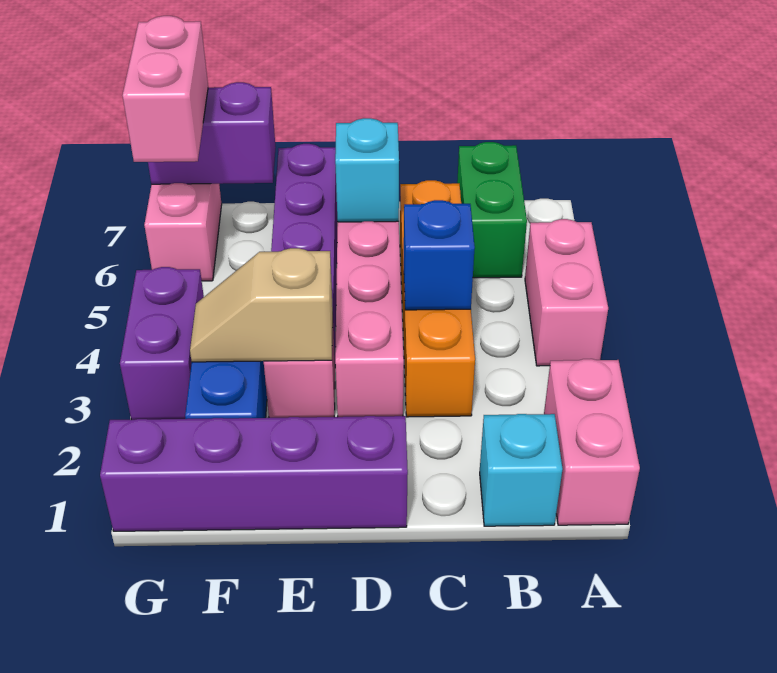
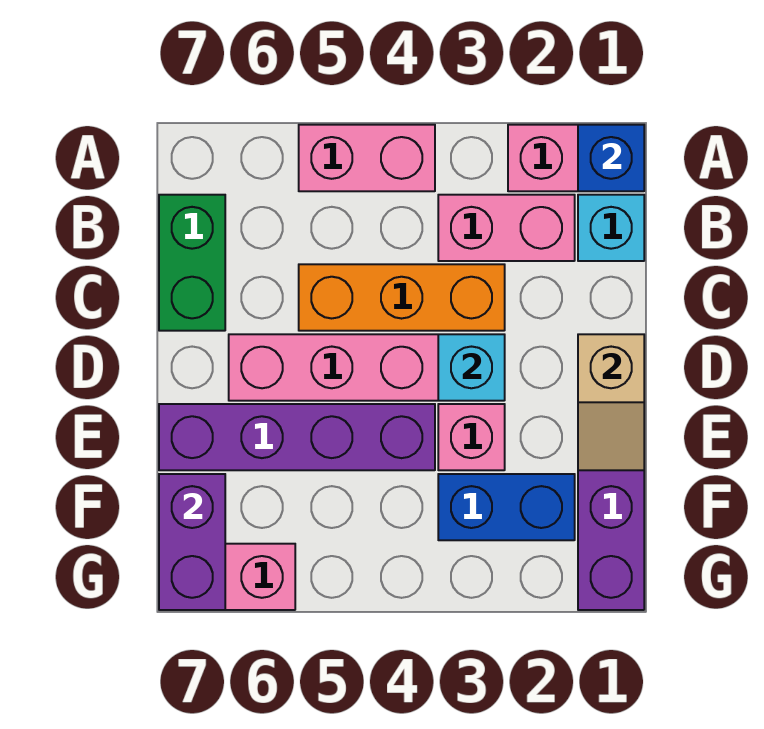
green 1x2 brick [457,142,527,278] -> green 1x2 brick turned to [159,195,225,331]
orange 1x4 brick [400,180,475,417] -> orange 1x3 brick [299,264,505,331]
blue 1x1 brick [404,200,475,310] -> blue 1x1 brick moved to [578,125,644,191]
cyan 1x1 brick [335,118,399,222] -> cyan 1x1 brick moved to [438,334,505,401]
tan 1x2 slope [190,248,333,362] -> tan 1x2 slope moved to [578,334,644,470]
purple 1x2 brick [120,267,204,420] -> none
pink 1x2 brick [122,16,208,162] -> pink 1x2 brick moved to [438,195,575,261]

